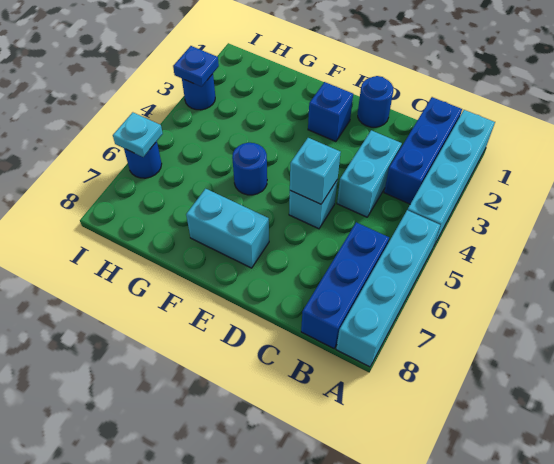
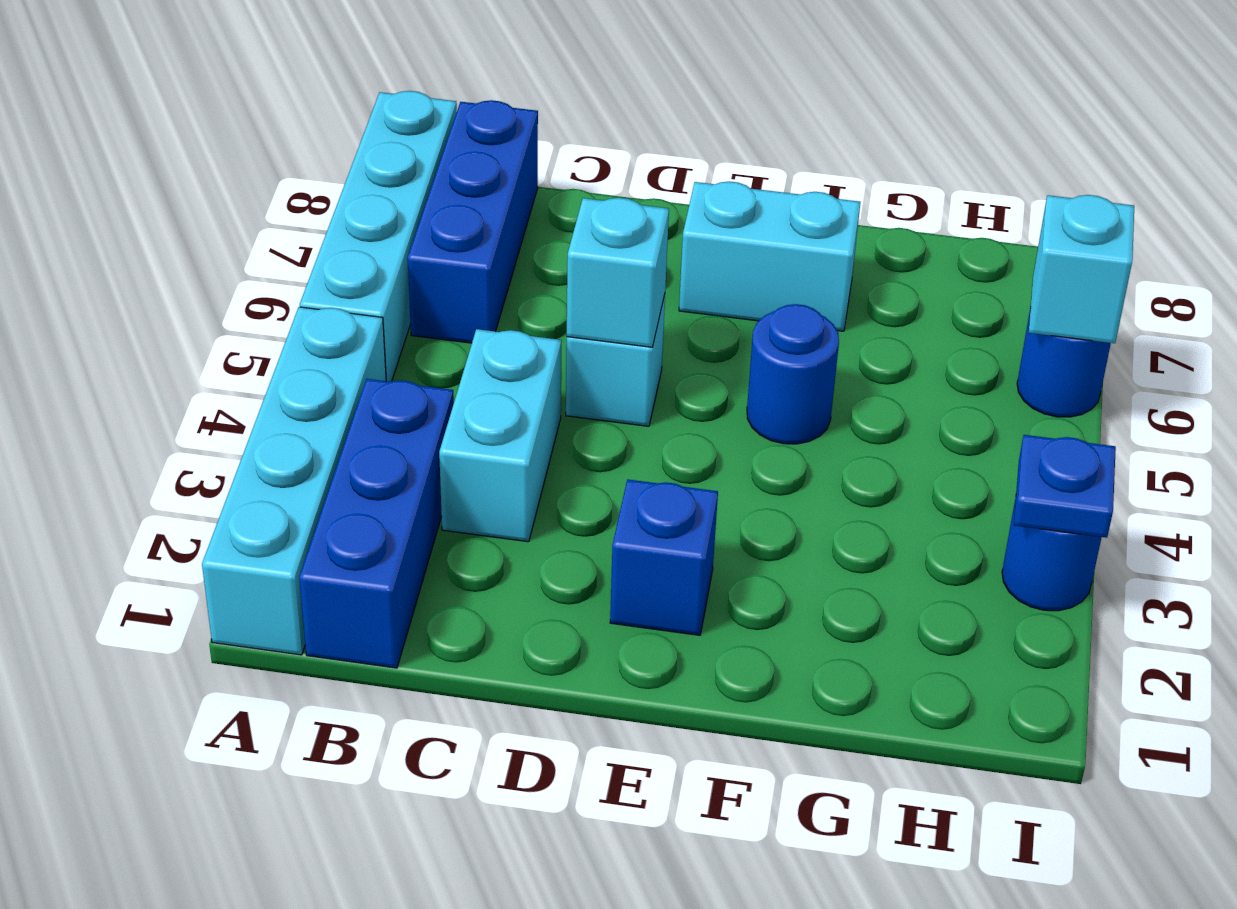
blue 1x1 round brick [358,76,393,127] -> none
cyan 1x1 plate [113,112,163,157] -> cyan 1x1 brick [1029,195,1134,343]

